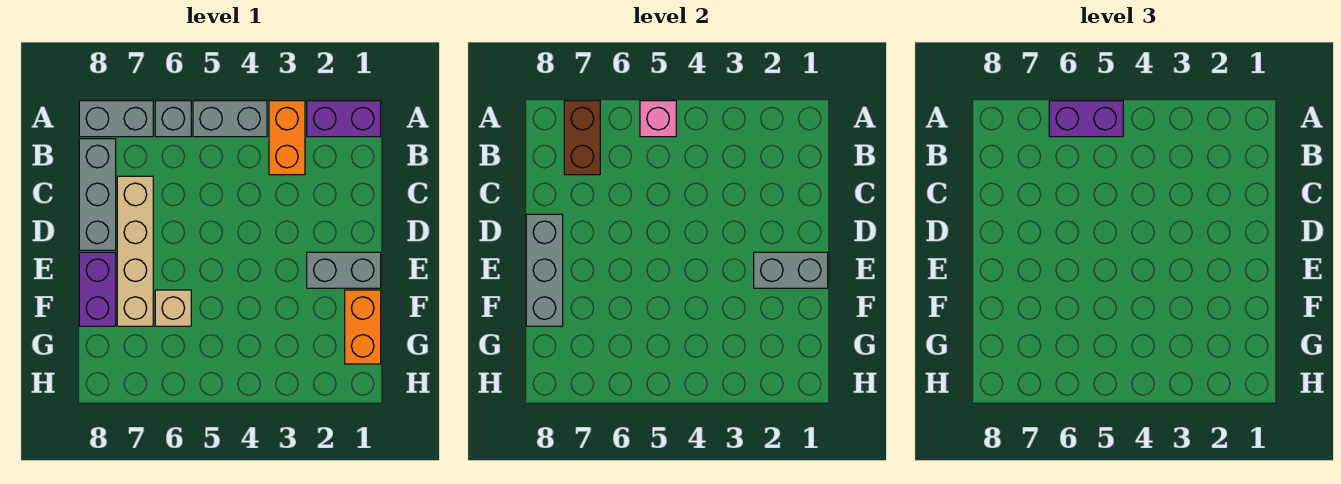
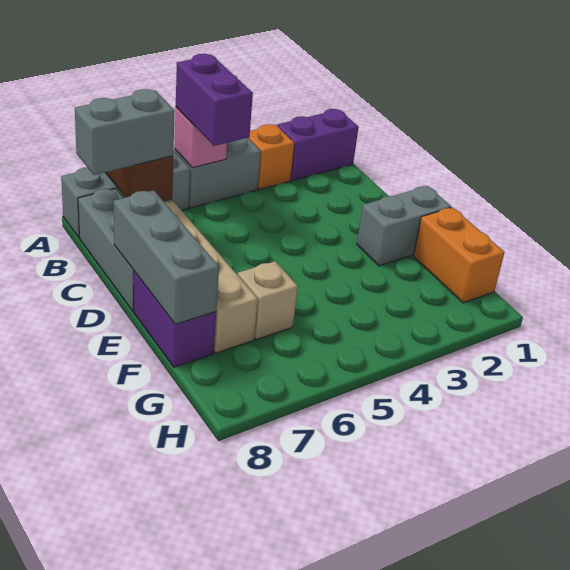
orange 1x2 brick [269,101,305,175] -> orange 1x1 brick [248,124,294,189]
purple 1x2 brick [1049,101,1123,137] -> purple 1x2 brick turned to [176,54,253,146]
grey 1x2 brick [754,252,828,288] -> grey 1x2 brick moved to [75,89,175,175]

